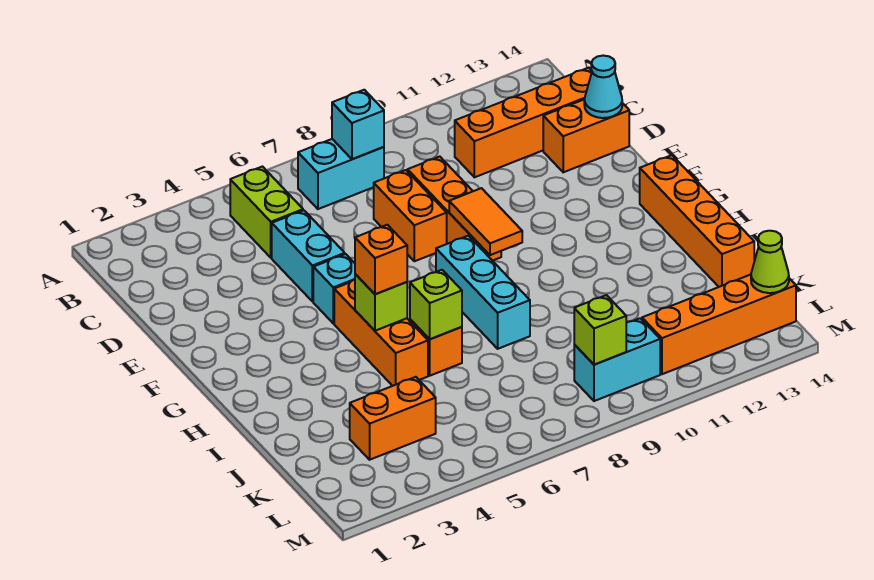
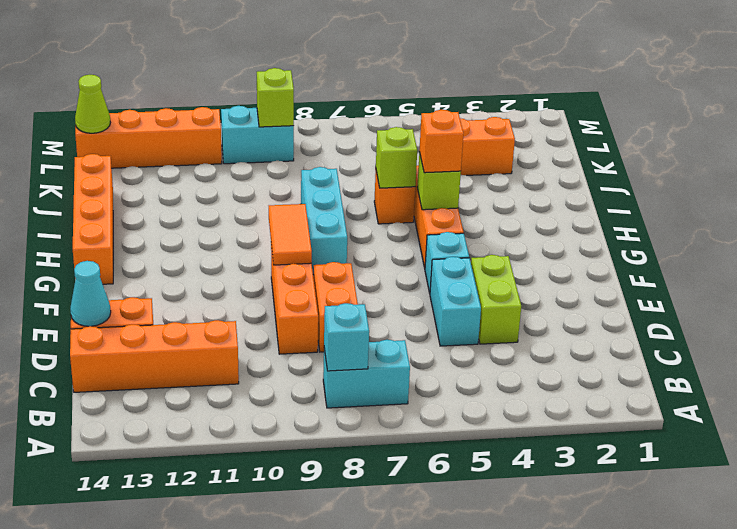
lime 1x2 brick [230,167,303,258] -> lime 1x2 brick moved to [471,255,521,344]

